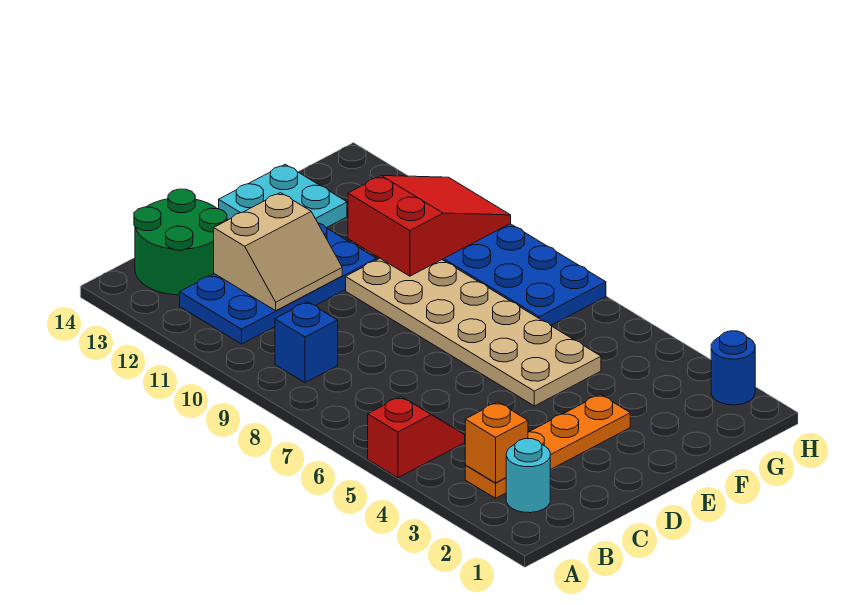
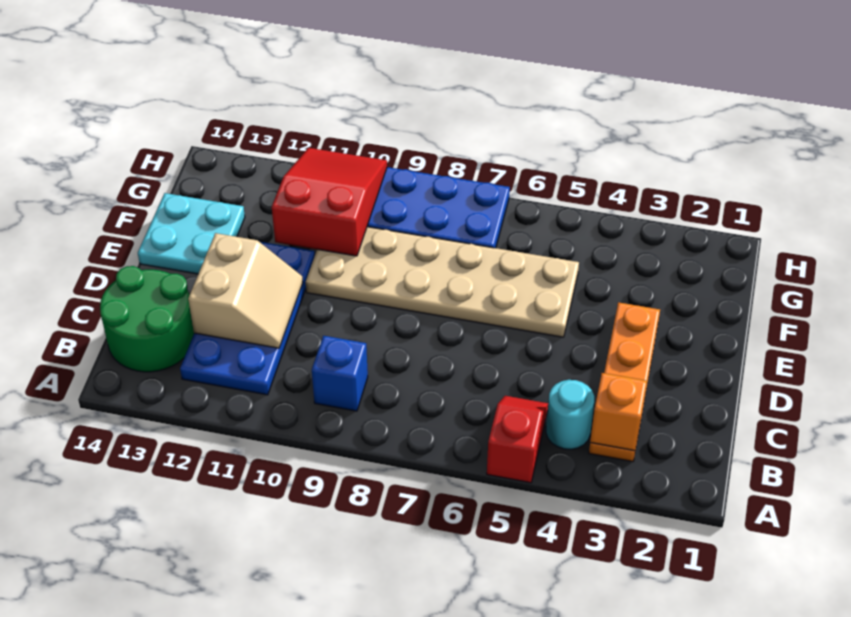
cyan 1x1 round brick [506,439,550,513] -> cyan 1x1 round brick moved to [546,380,594,449]
blue 1x1 round brick [711,331,755,405] -> none

